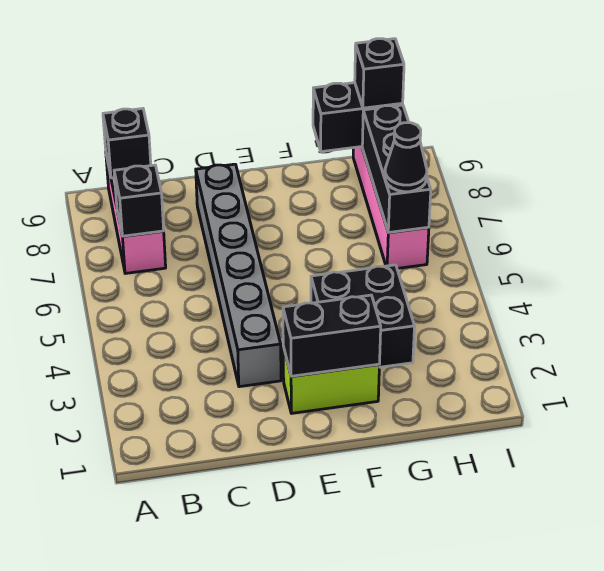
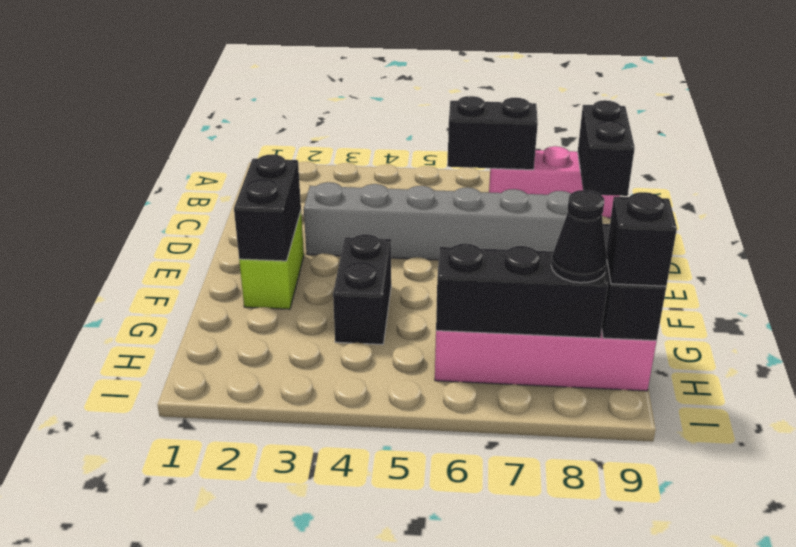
black 1x1 brick [114,165,164,236] -> black 1x2 brick [447,96,538,170]
black 1x1 brick [103,109,151,178] -> black 1x2 brick [578,100,635,196]
black 2x2 brick [311,265,415,367] -> black 1x2 brick [333,234,391,345]
black 1x1 cone [385,123,427,192] -> black 1x1 cone moved to [551,190,607,283]

